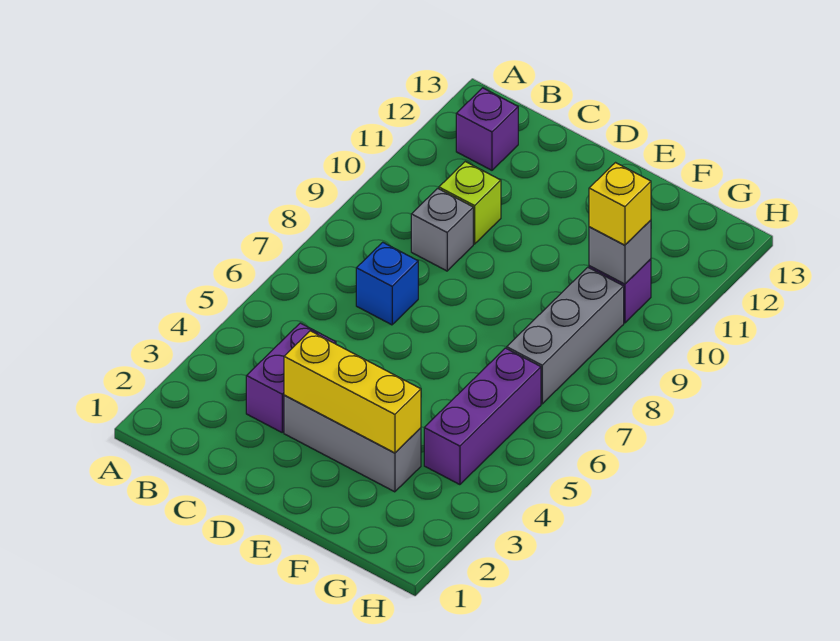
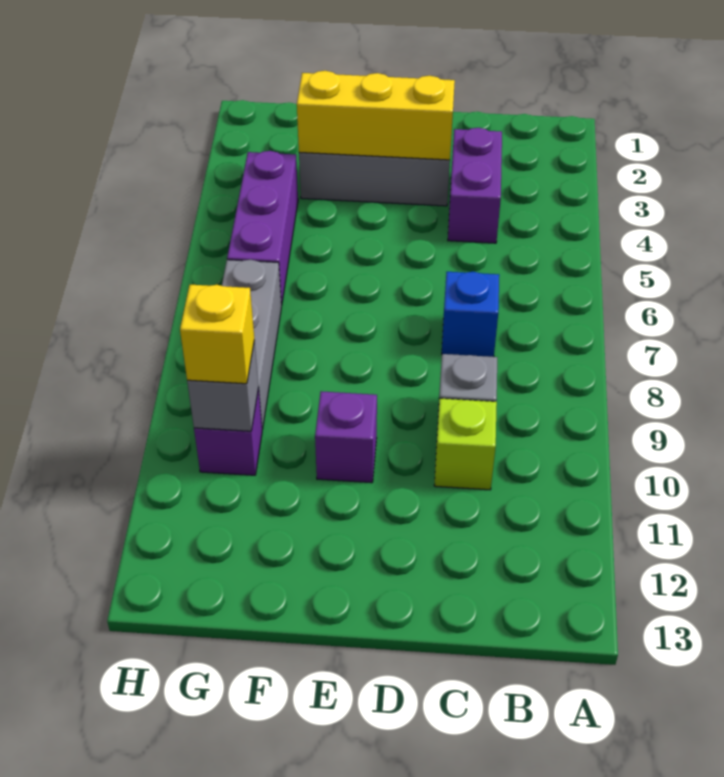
purple 1x1 brick [456,88,518,170] -> purple 1x1 brick moved to [315,391,377,483]

